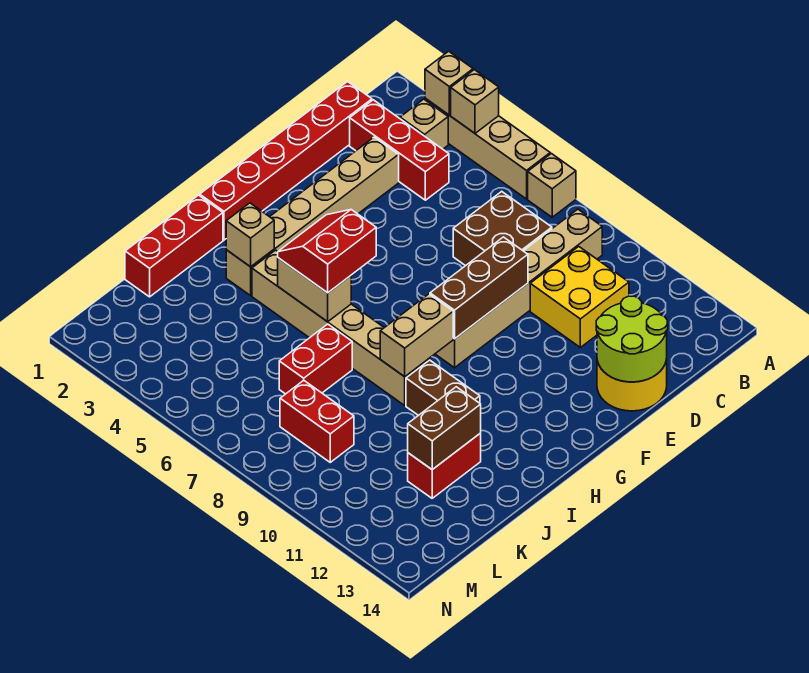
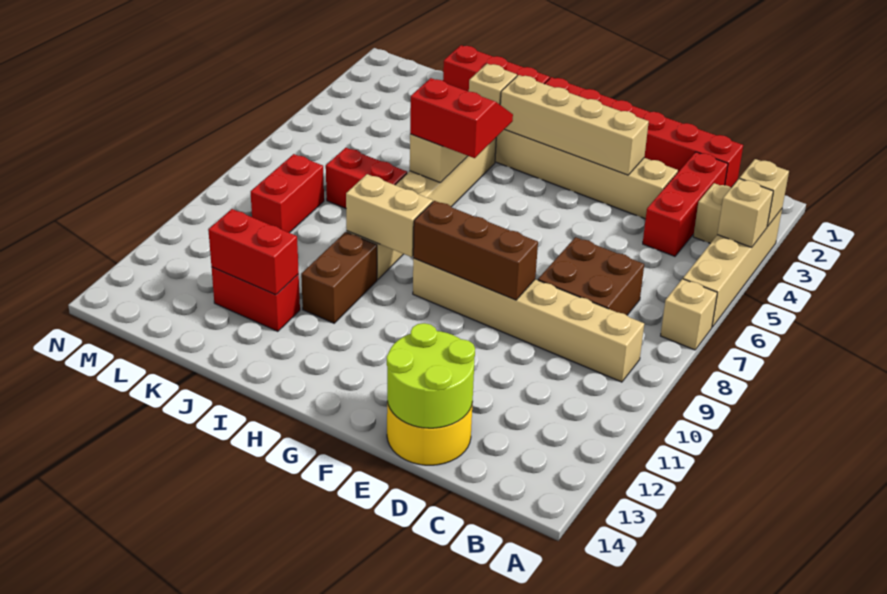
yellow 2x2 brick [530,247,629,347] -> none
none -> tan 1x4 brick [500,75,649,175]
brown 1x2 brick [408,387,481,470] -> red 1x2 brick [208,209,299,295]

